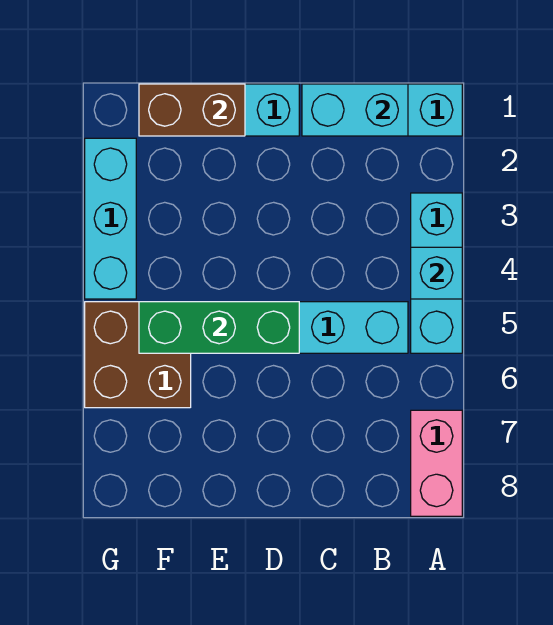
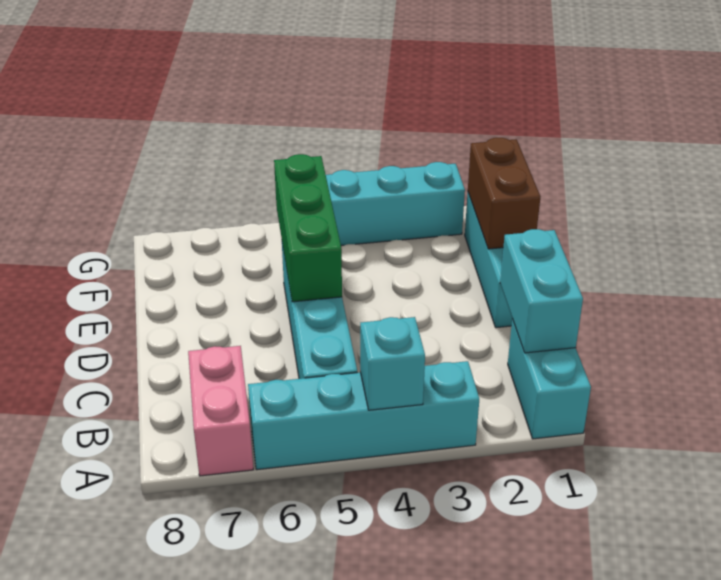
cyan 1x3 brick [411,193,462,353] -> cyan 1x4 brick [248,361,479,470]
pink 1x2 brick [411,410,462,516] -> pink 1x2 brick turned to [188,346,253,476]
brown 2x2 brick [85,302,191,408] -> none

